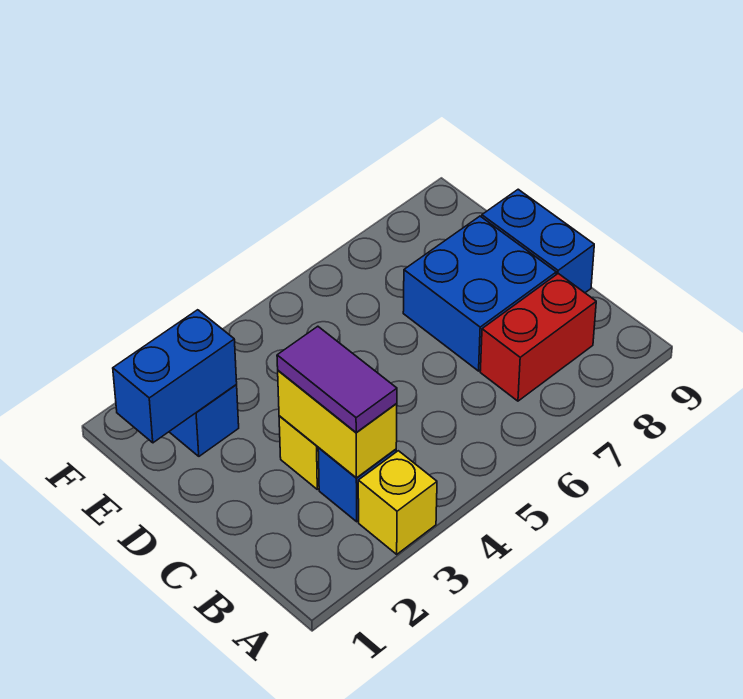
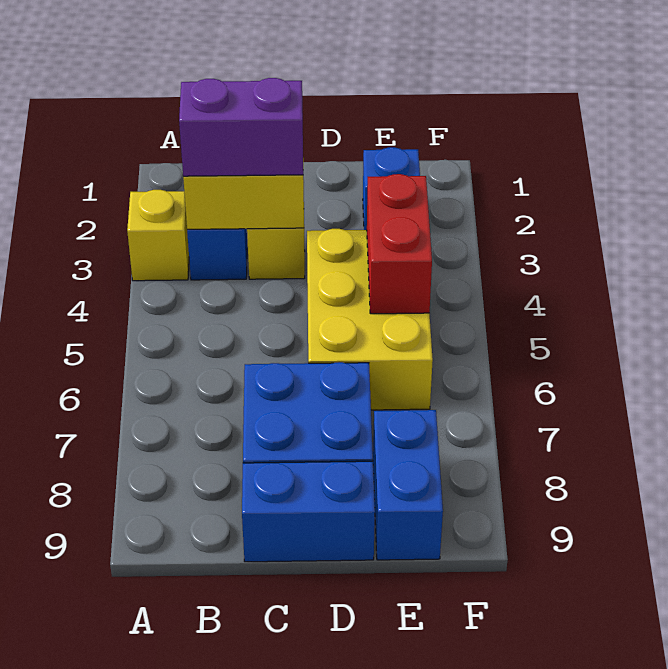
purple 1x2 tile [277,326,397,433] -> purple 1x2 brick [179,78,303,176]
red 1x2 brick [480,274,596,401] -> red 1x2 brick moved to [367,174,432,314]
none -> yellow 2x3 brick [307,229,433,410]
blue 1x2 brick [113,310,237,443] -> blue 1x2 brick moved to [373,410,443,560]

